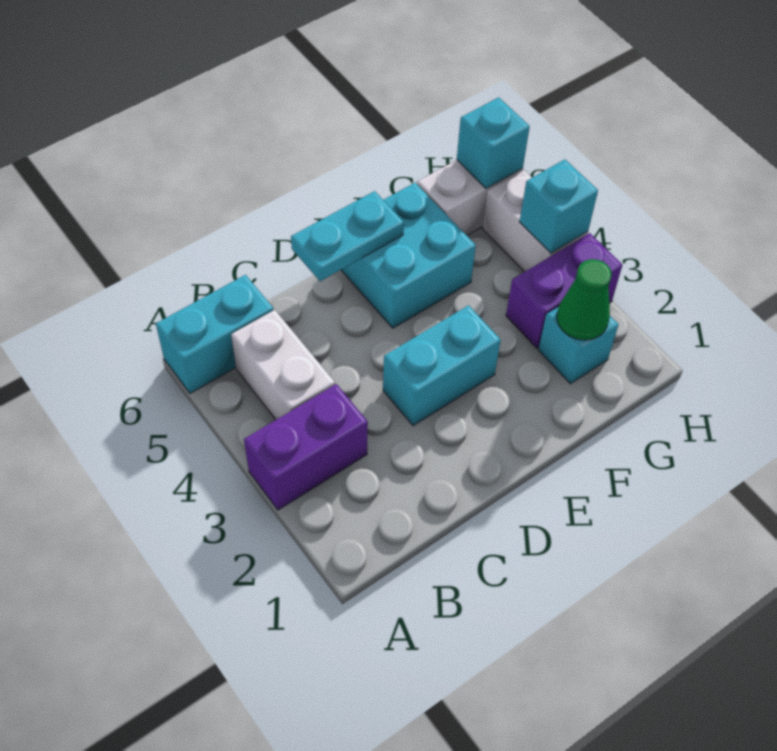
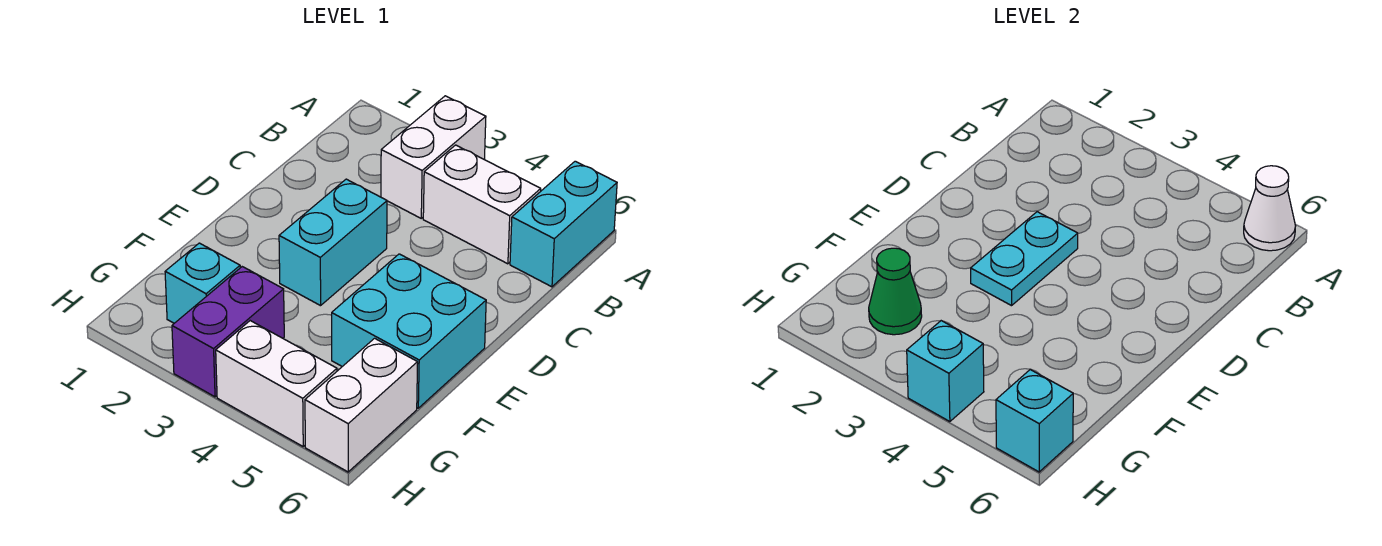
purple 1x2 brick [244,384,368,510] -> white 1x2 brick [381,96,486,218]
none -> white 1x1 cone [1244,166,1295,251]
cyan 1x2 plate [291,191,404,281] -> cyan 1x2 plate moved to [971,212,1078,306]

